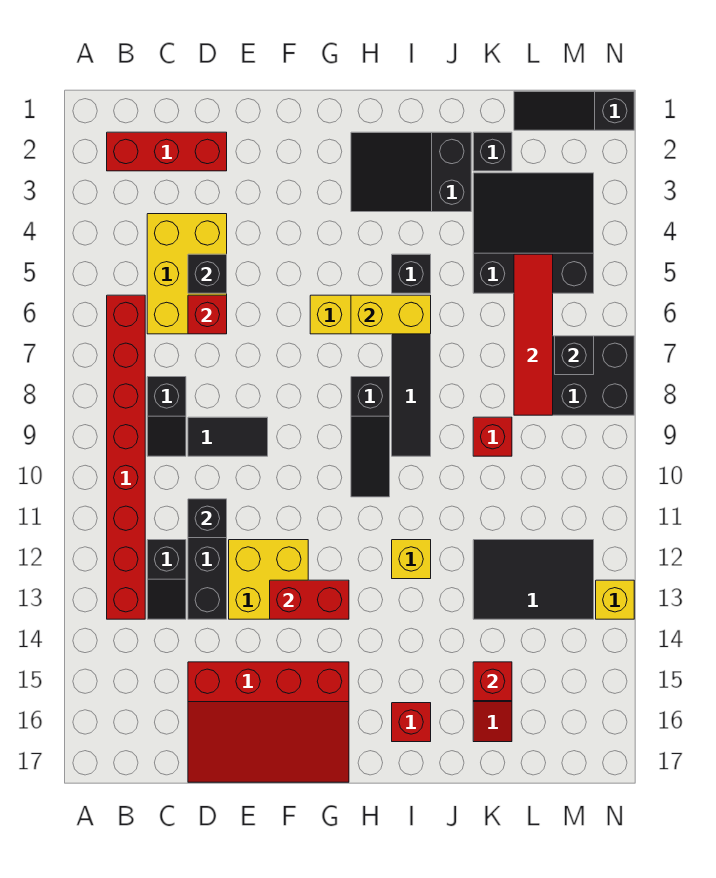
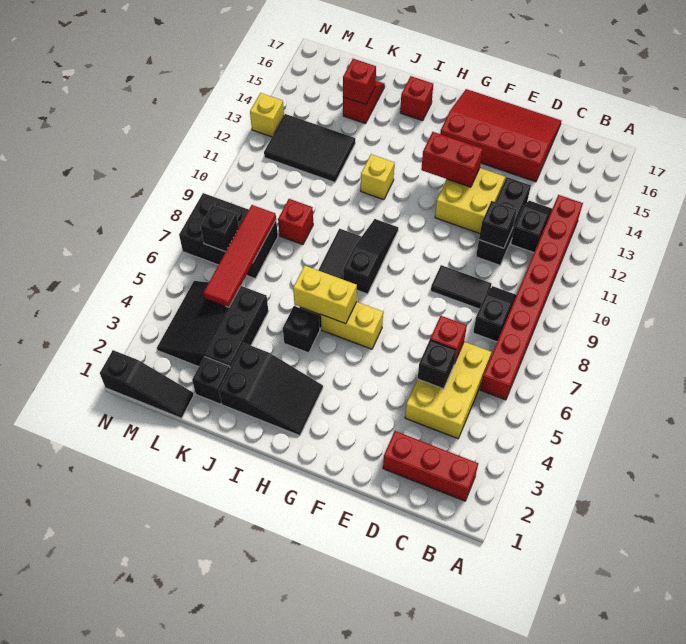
black 3x3 slope [473,173,594,293] -> black 3x3 slope turned to [157,281,268,368]

